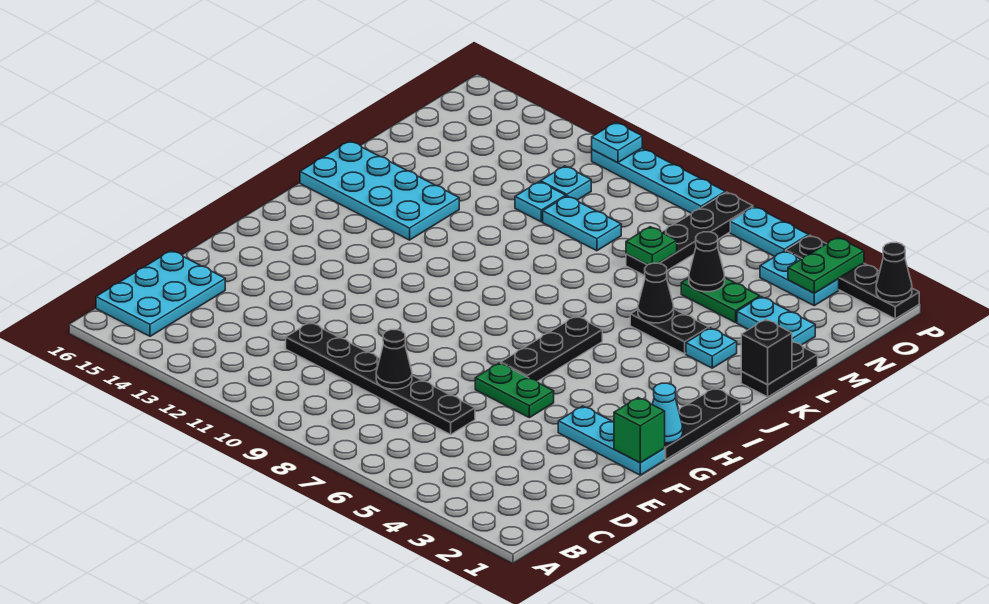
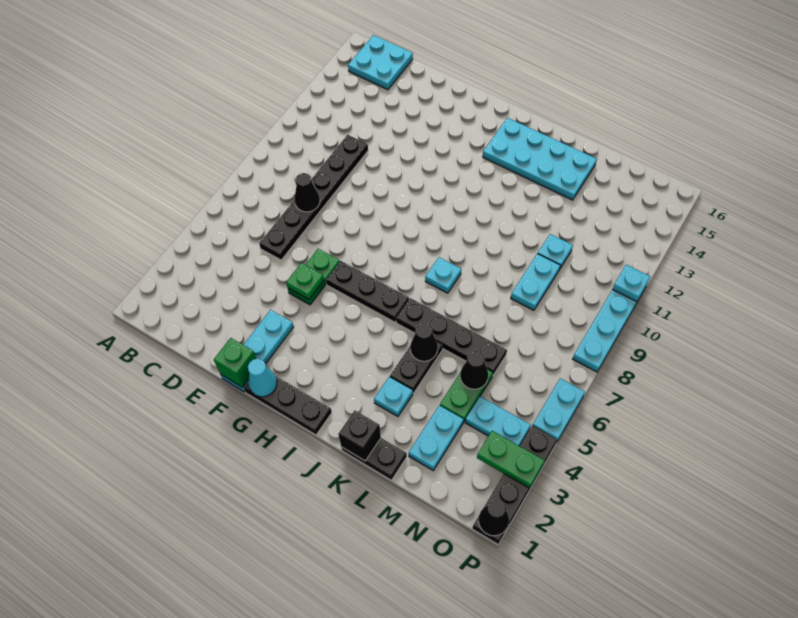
cyan 2x3 plate [96,250,225,336] -> cyan 2x2 plate [348,35,413,90]
cyan 2x4 plate [300,141,459,240] -> cyan 2x4 plate turned to [483,118,597,200]
black 1x4 plate [626,192,753,275] -> black 1x4 plate moved to [396,298,507,375]
green 1x1 plate [626,227,677,265] -> green 1x1 plate moved to [286,263,324,300]
cyan 1x1 plate [541,166,591,200] -> cyan 1x1 plate moved to [425,257,461,293]
cyan 1x2 plate [760,251,839,306] -> cyan 1x2 plate turned to [465,397,531,446]

